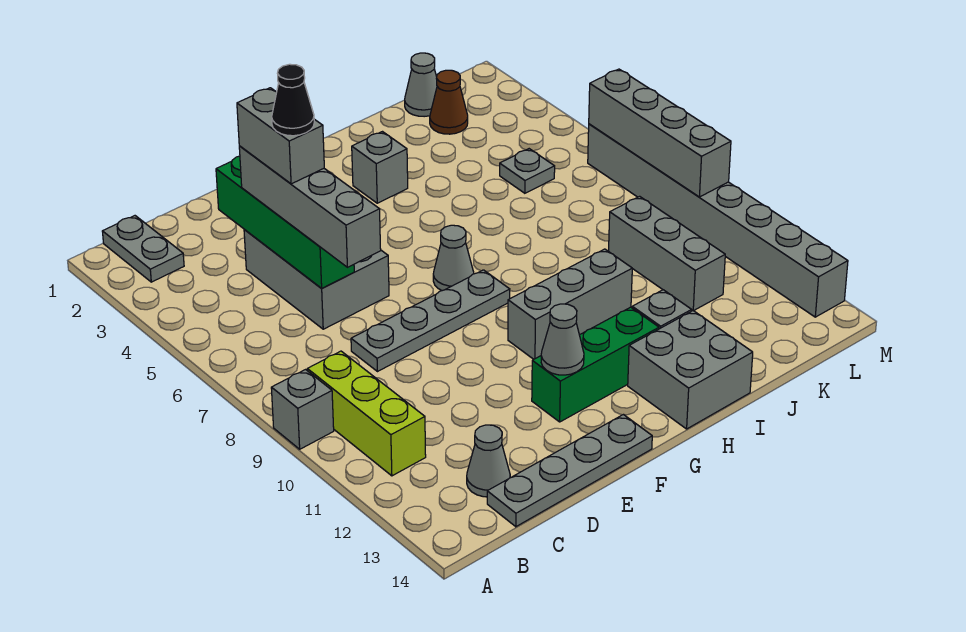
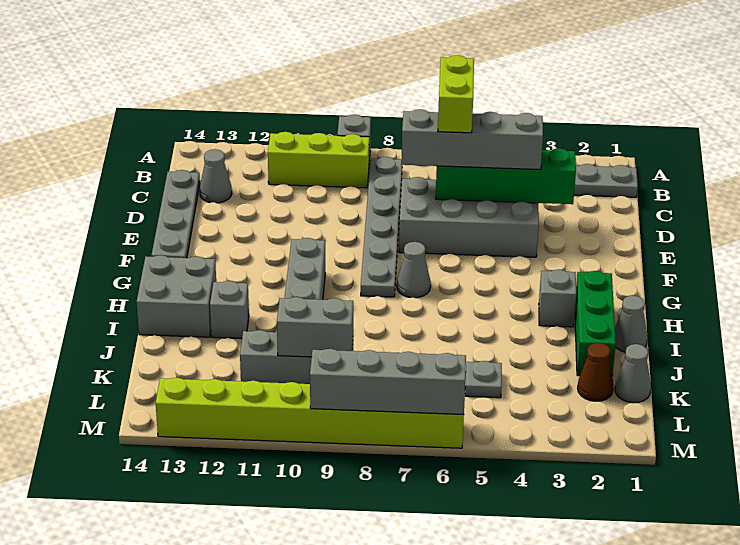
none -> lime 1x2 brick [438,55,474,133]
grey 2x3 brick [244,229,389,329] -> grey 2x4 brick [399,177,539,257]
grey 1x2 brick [237,88,324,184] -> grey 1x2 brick moved to [277,297,353,357]
black 1x1 cone [272,64,314,136] -> none
grey 1x4 plate [351,270,510,372] -> grey 1x6 plate [361,157,402,297]
green 1x3 brick [532,307,659,422] -> green 1x3 brick moved to [575,271,616,376]
grey 1x1 cone [541,304,584,375] -> grey 1x1 cone moved to [615,296,648,352]
grey 1x8 brick [588,124,848,317] -> lime 1x8 brick [156,378,464,448]

